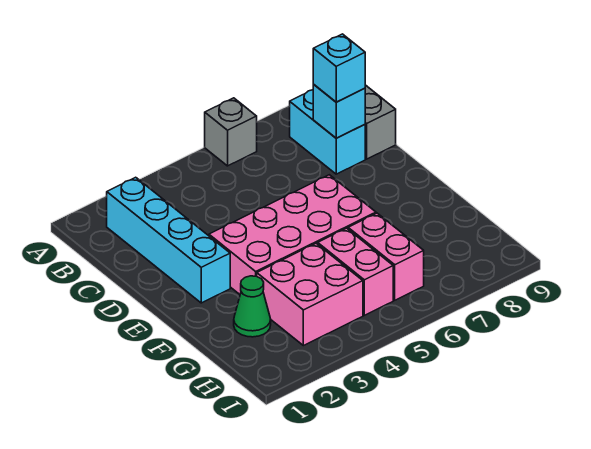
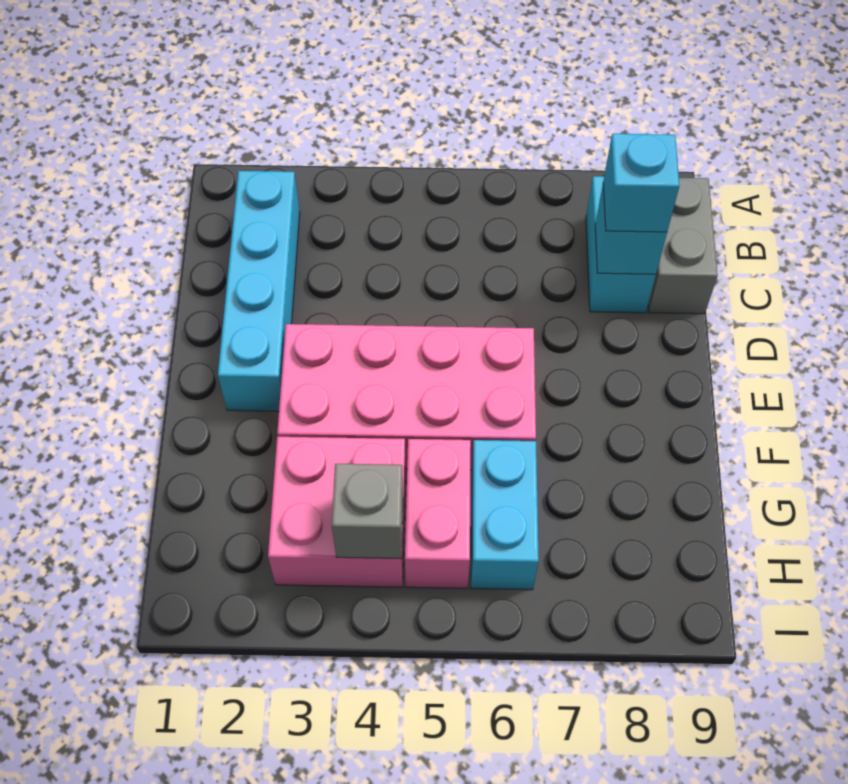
grey 1x1 brick [205,98,257,166] -> grey 1x1 brick moved to [332,464,403,559]
green 1x1 cone [234,276,271,337] -> none
pink 1x2 brick [348,213,424,300] -> cyan 1x2 brick [471,440,539,590]

